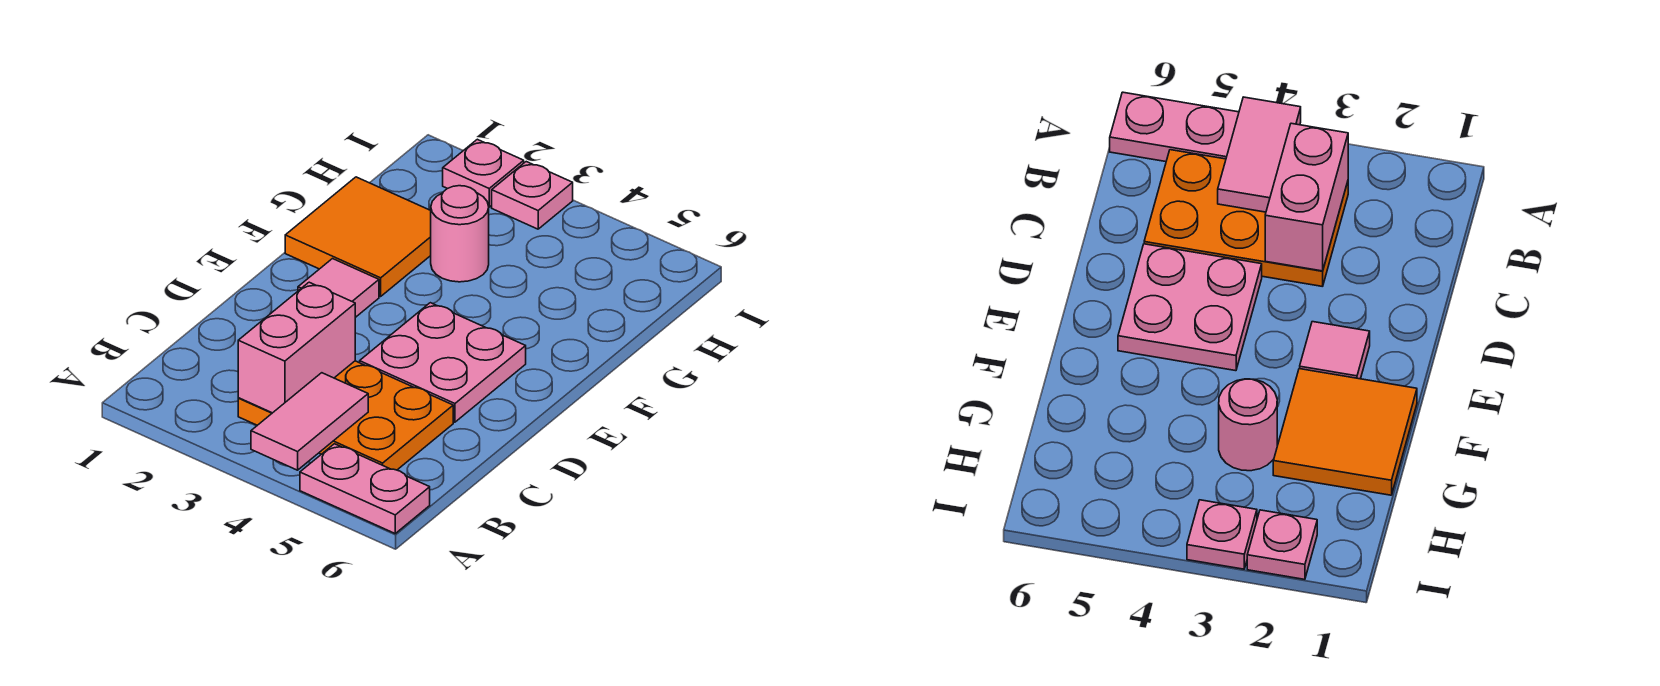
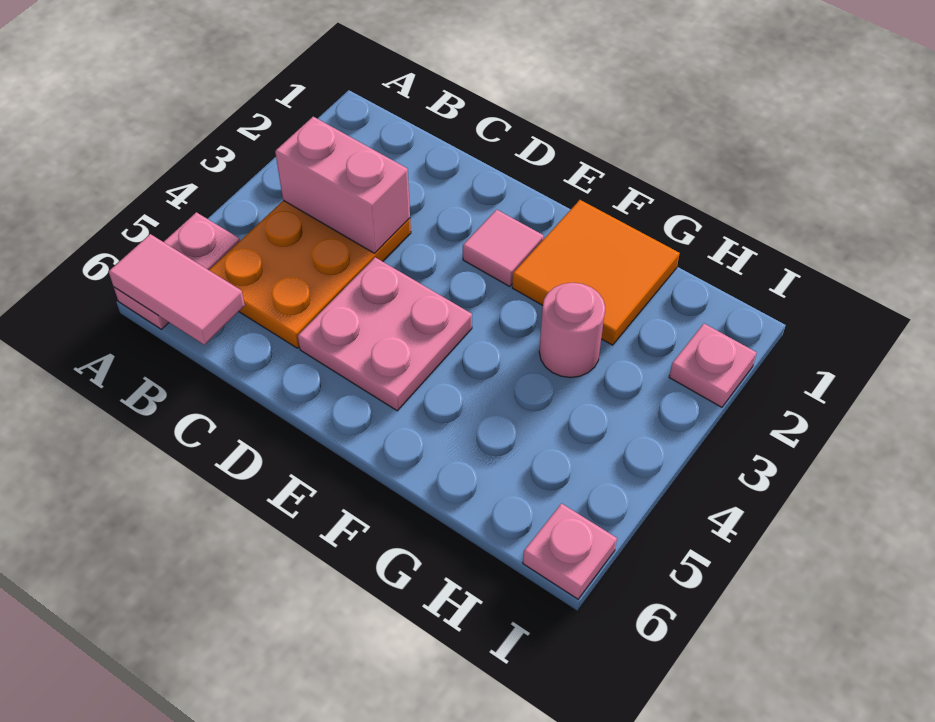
pink 1x2 tile [251,373,368,470] -> pink 1x2 tile moved to [109,234,245,345]
pink 1x1 plate [492,162,573,229] -> pink 1x1 plate moved to [523,504,617,599]

